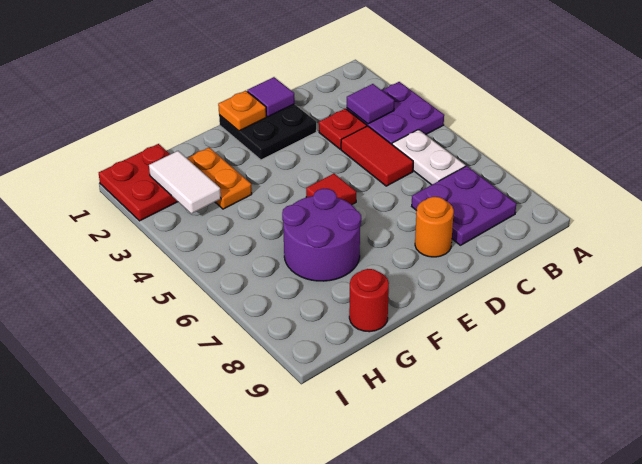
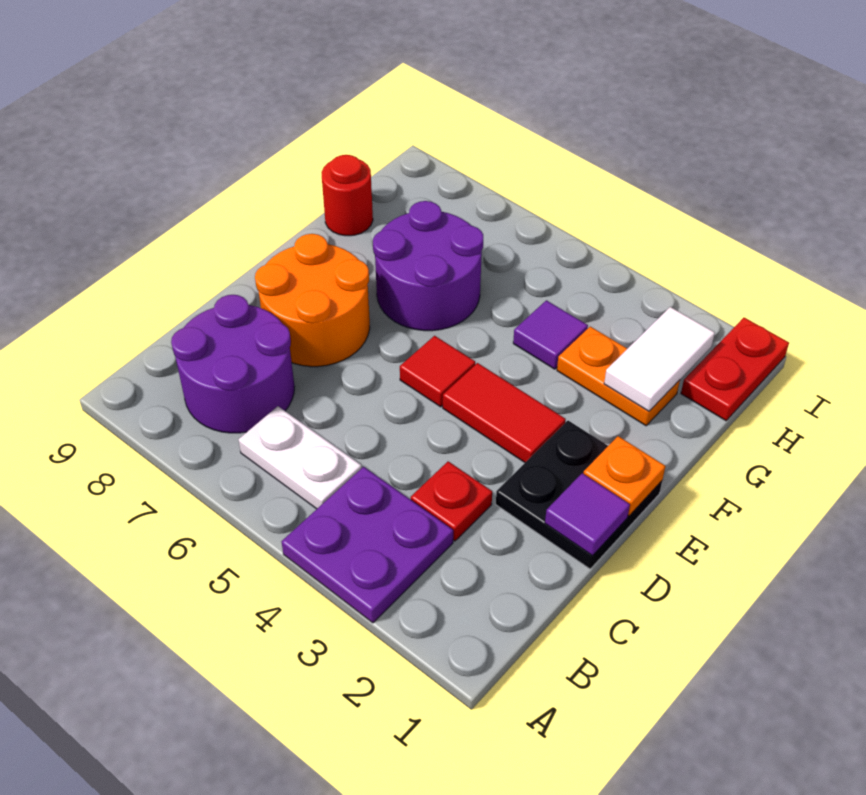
purple 1x1 tile [347,84,394,124] -> purple 1x1 tile moved to [513,300,588,369]
purple 2x2 plate [412,166,516,245] -> purple 2x2 round brick [171,295,295,433]
red 1x2 tile [341,126,413,186] -> red 1x2 tile moved to [443,363,566,462]
orange 1x1 round brick [415,197,454,257] -> orange 2x2 round brick [255,234,370,367]
red 2x2 plate [99,144,178,221] -> red 1x2 plate [681,318,789,421]
white 1x2 tile [149,151,221,214] -> white 1x2 tile turned to [604,307,715,411]

